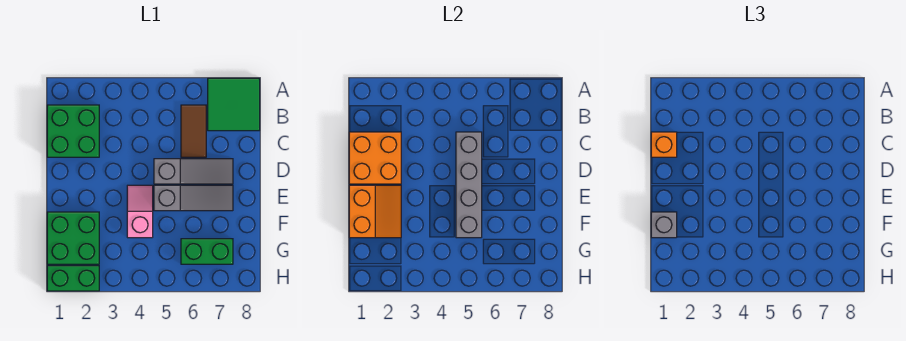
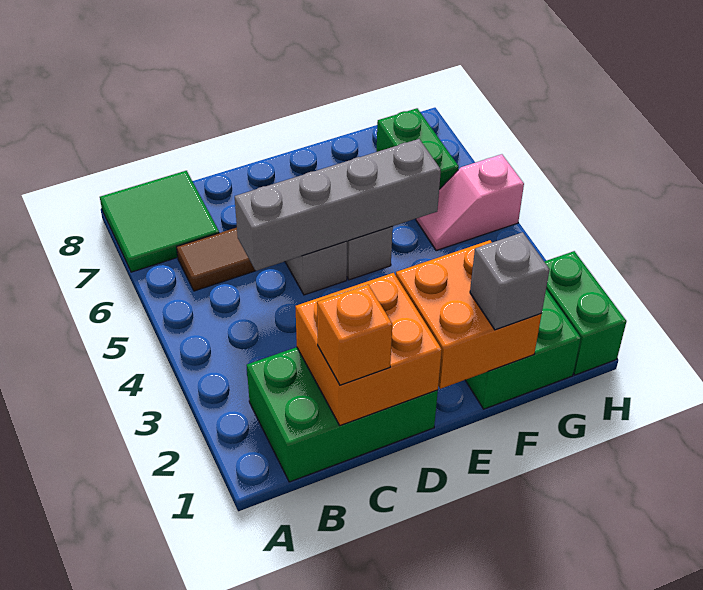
green 2x2 brick [47,105,99,157] -> green 2x3 brick [247,347,438,482]
orange 2x2 slope [349,185,401,238] -> orange 2x2 brick [396,240,542,389]
pink 1x2 slope [127,185,153,238] -> pink 1x2 slope moved to [416,154,524,251]

